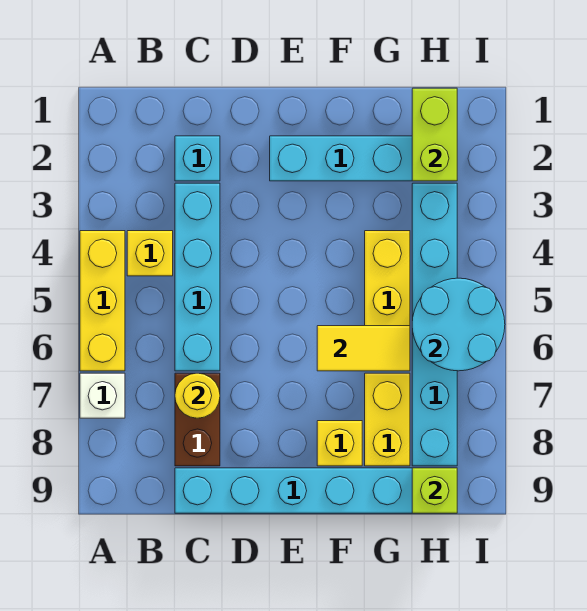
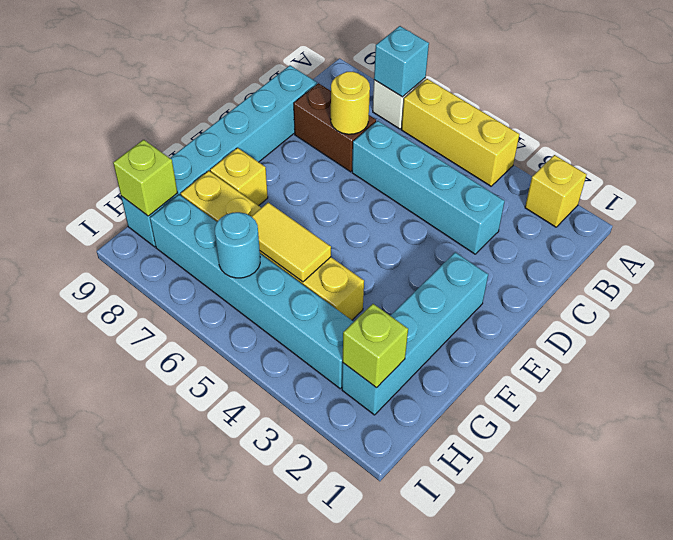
yellow 1x1 brick [127,231,173,276] -> yellow 1x1 brick moved to [525,155,587,227]
cyan 1x1 brick [175,136,220,181] -> cyan 1x1 brick moved to [374,26,429,97]
yellow 1x2 tile [317,326,410,371] -> yellow 1x2 tile turned to [251,203,331,282]
lime 1x2 brick [412,88,457,181] -> lime 1x1 brick [343,304,408,388]
cyan 2x2 round brick [412,278,505,371] -> cyan 1x1 round brick [215,212,260,278]

